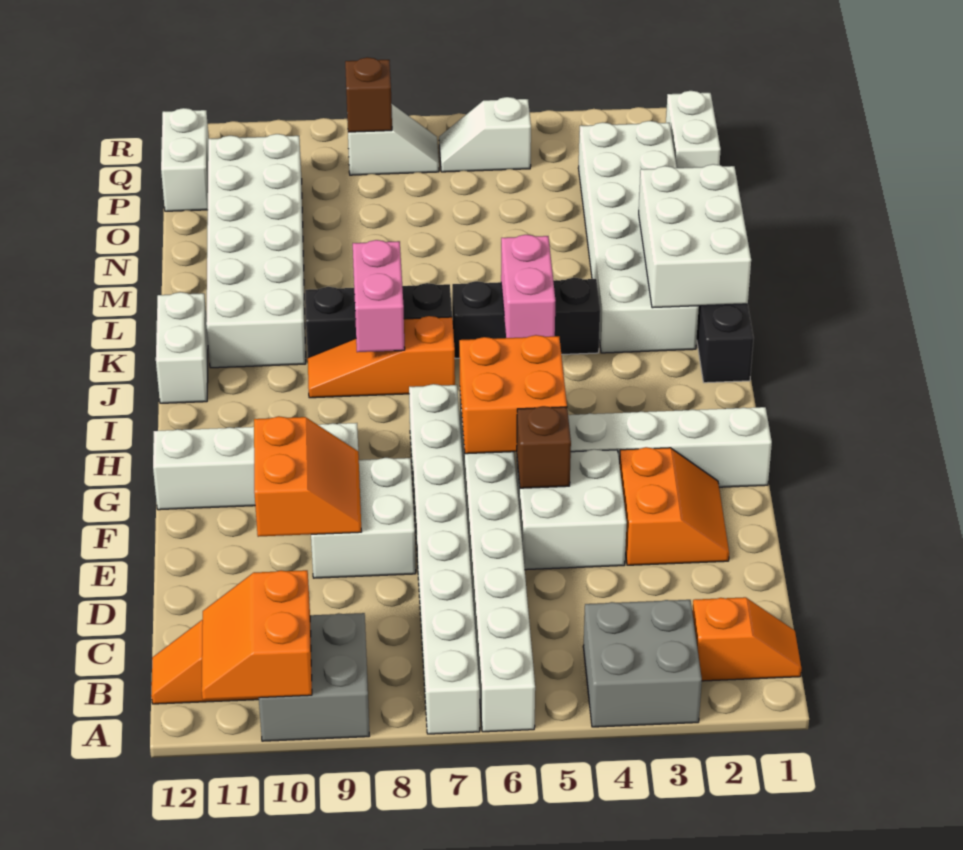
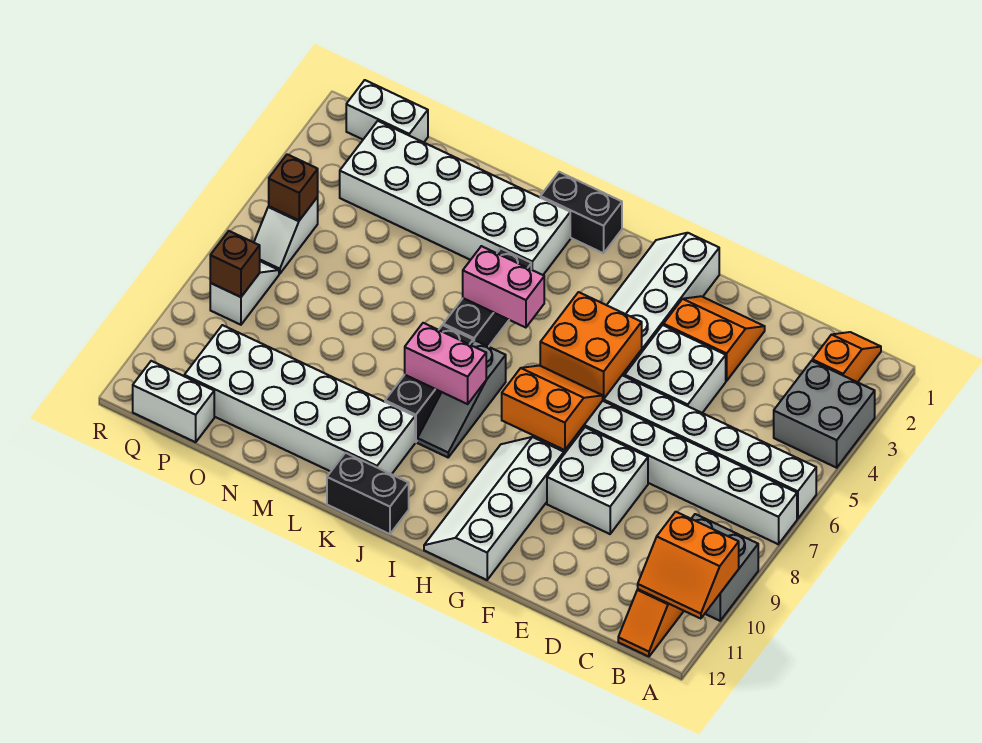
orange 2x2 slope [254,416,362,537] -> orange 2x2 slope moved to [502,365,603,450]
brown 1x1 brick [517,406,571,488] -> brown 1x1 brick moved to [269,154,318,220]
orange 1x3 slope [308,316,455,398] -> grey 1x3 slope [417,341,506,457]
white 1x2 brick [156,292,208,403] -> black 1x2 brick [327,453,409,534]
white 2x3 brick [639,164,751,308] -> none

